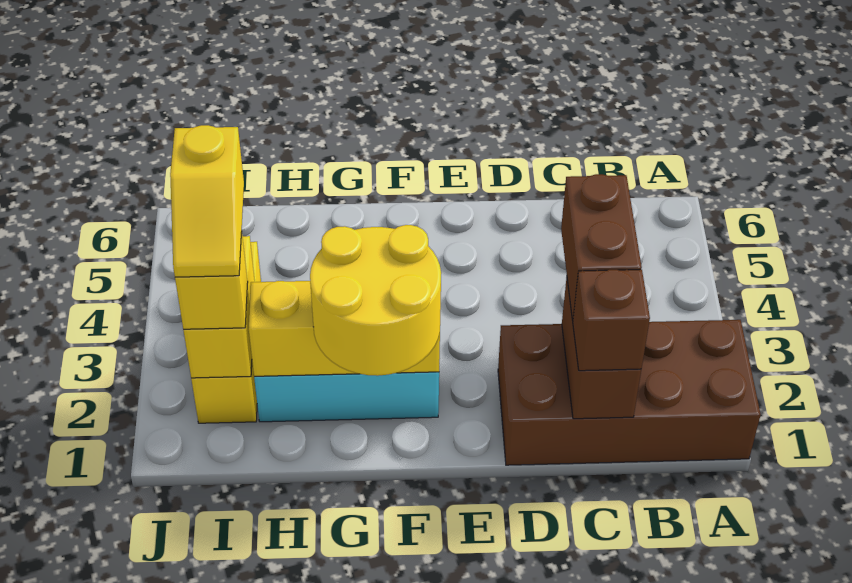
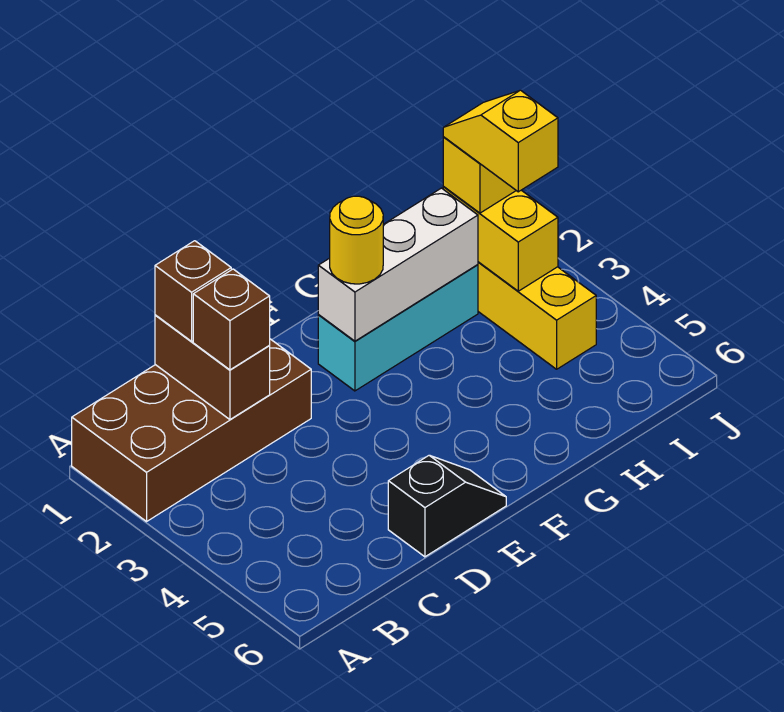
brown 1x2 brick [561,174,642,320] -> brown 1x1 brick [193,269,270,370]
none -> black 1x2 slope [388,455,506,557]
yellow 2x2 round brick [310,225,441,376] -> yellow 1x1 round brick [330,196,383,284]
yellow 1x3 brick [249,281,440,376] -> white 1x3 brick [318,188,478,341]

